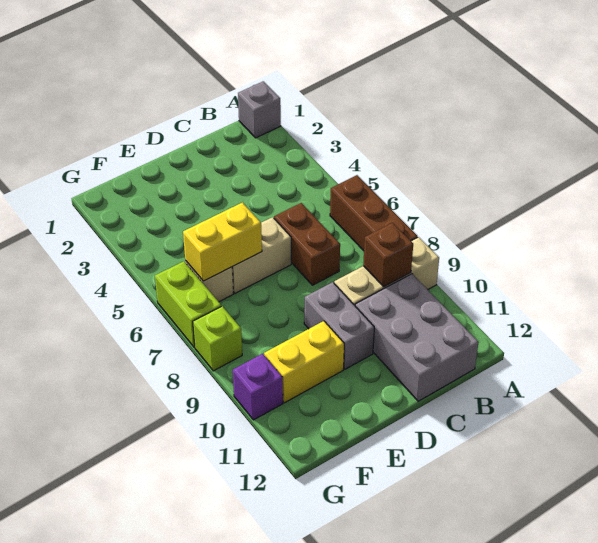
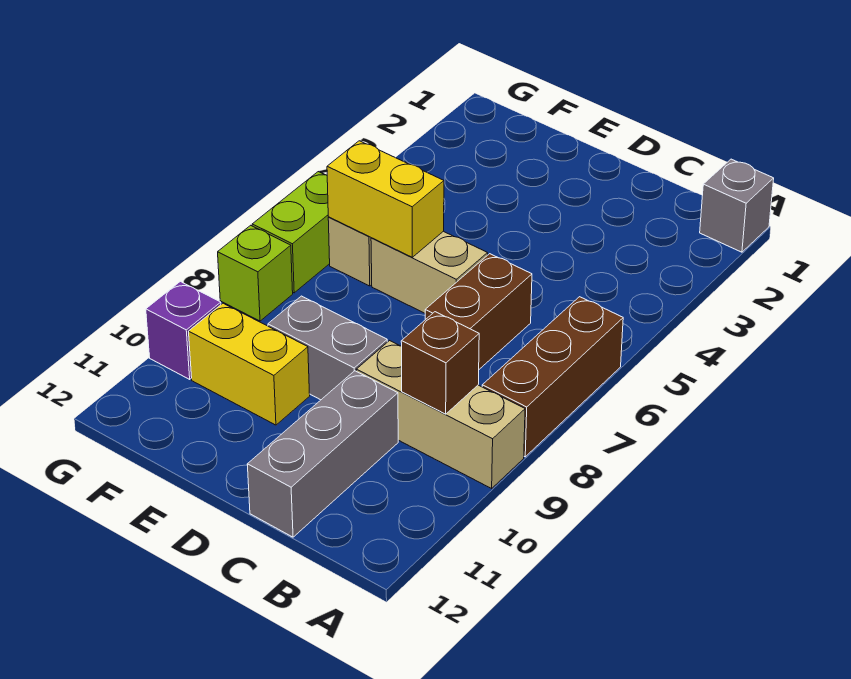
grey 2x3 brick [355,274,479,401] -> grey 1x3 brick [247,371,398,537]
grey 1x2 brick [304,282,374,369] -> grey 1x2 brick turned to [268,296,387,400]

